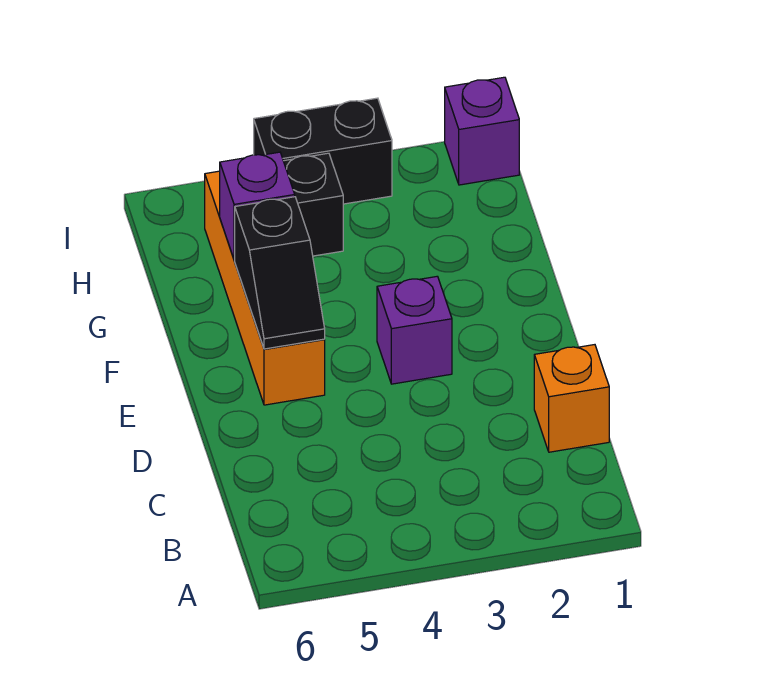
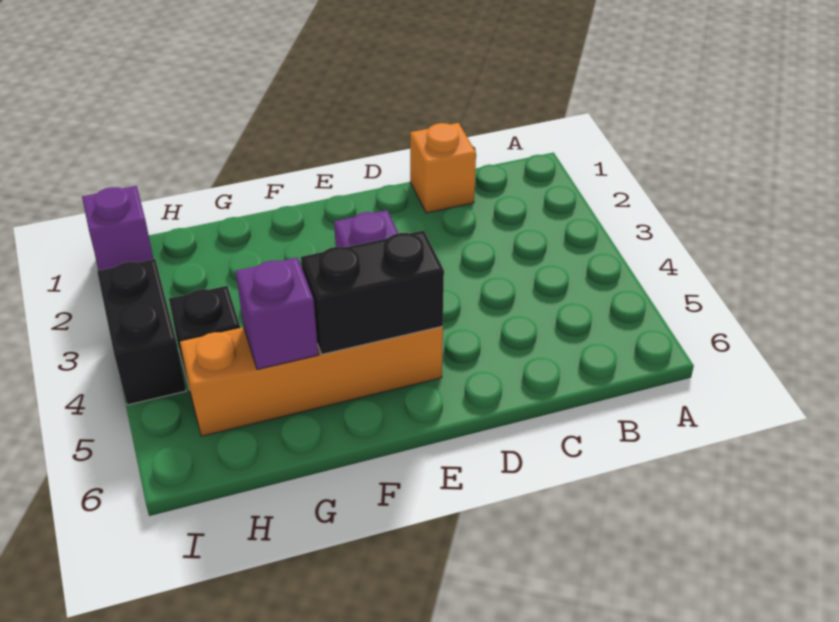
black 1x2 slope [235,197,325,349] -> black 1x2 brick [301,230,444,354]

